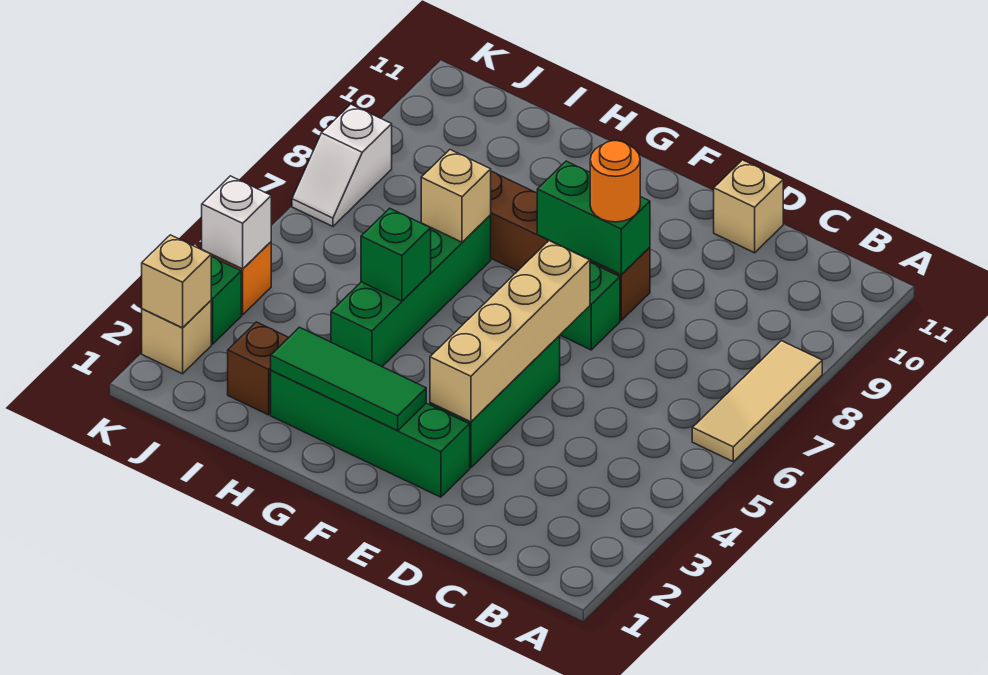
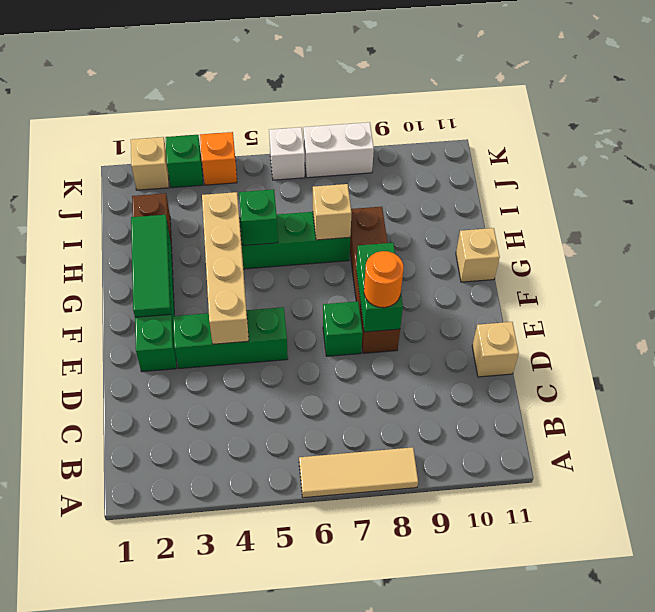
tan 1x4 brick [430,241,590,422] -> tan 1x4 brick turned to [202,192,249,344]
tan 1x1 brick [142,235,211,328] -> tan 1x1 brick moved to [456,228,500,282]
white 1x1 brick [202,176,271,269] -> white 1x1 brick moved to [269,127,305,180]
white 1x2 slope [292,104,392,226] -> white 1x2 brick [303,122,374,178]

